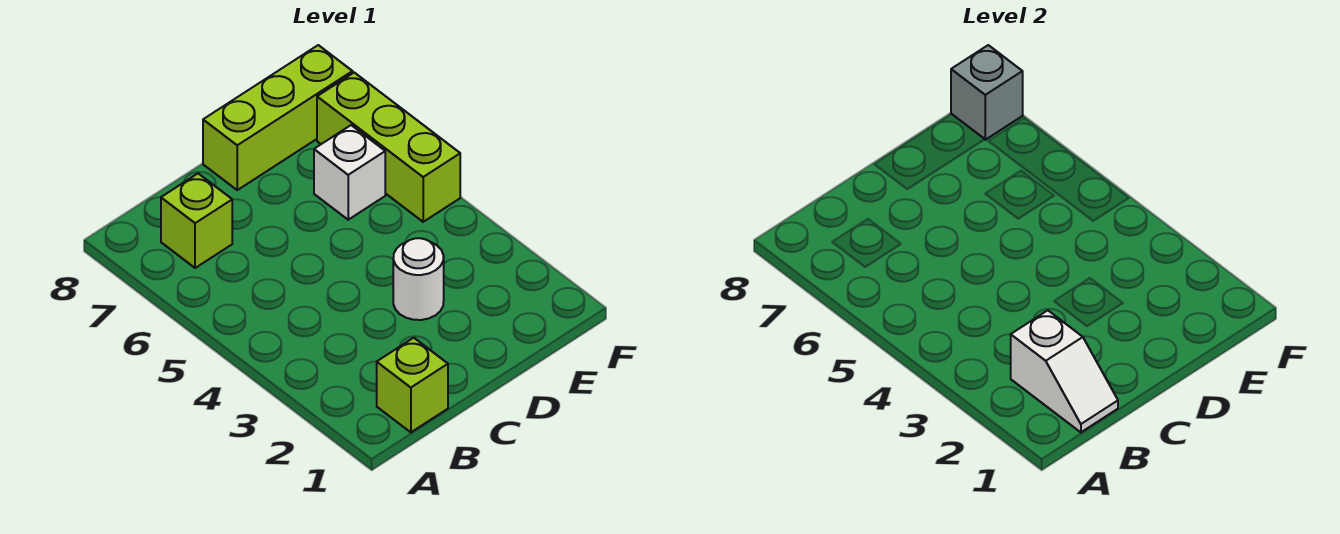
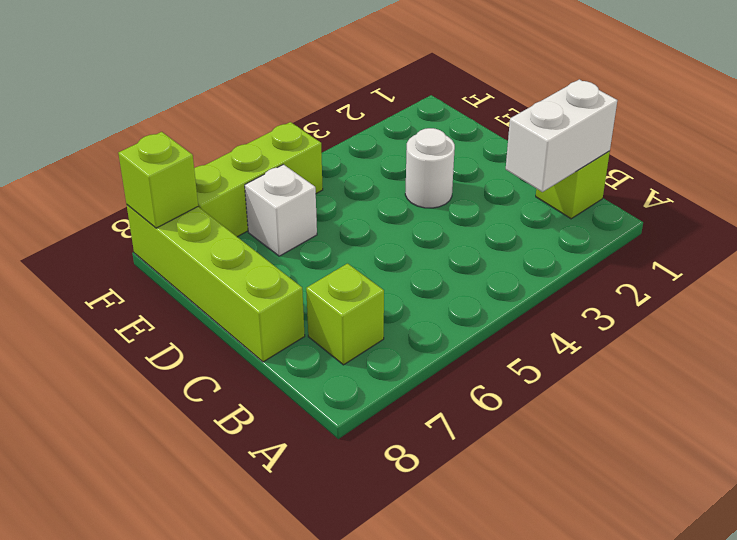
white 1x2 slope [1011,310,1118,432] -> white 1x2 brick [506,79,617,192]
lime 1x3 brick [203,45,353,190] -> lime 1x4 brick [127,205,305,362]
grey 1x1 brick [951,45,1023,140] -> lime 1x1 brick [118,132,198,228]

